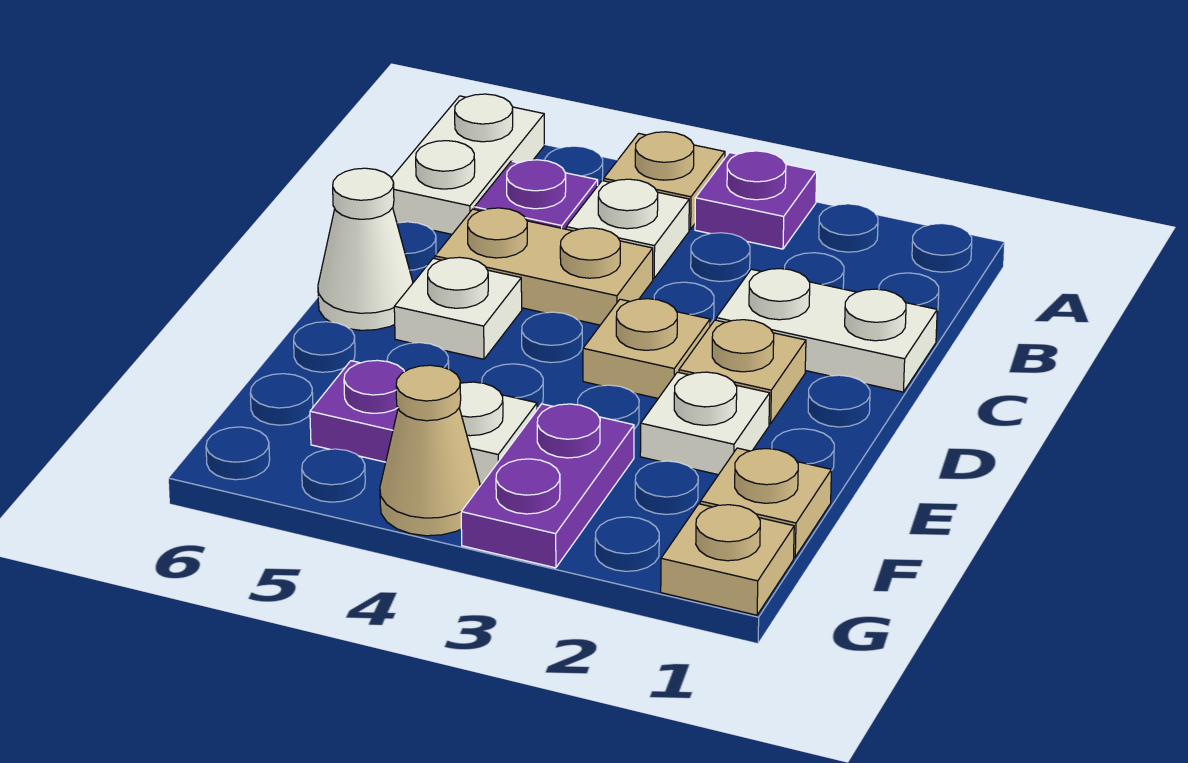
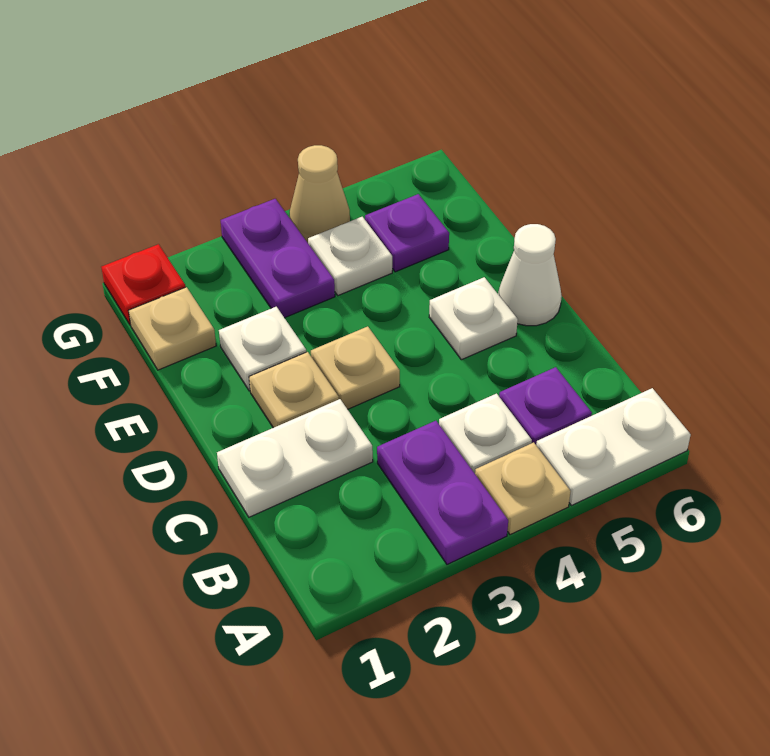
purple 1x1 plate [695,151,817,249] -> purple 1x2 plate [377,421,508,564]
white 1x2 plate [391,94,544,234] -> white 1x2 plate turned to [536,388,691,506]
tan 1x2 plate [435,208,653,325] -> none
tan 1x1 plate [661,504,794,615] -> red 1x1 plate [101,244,185,325]

